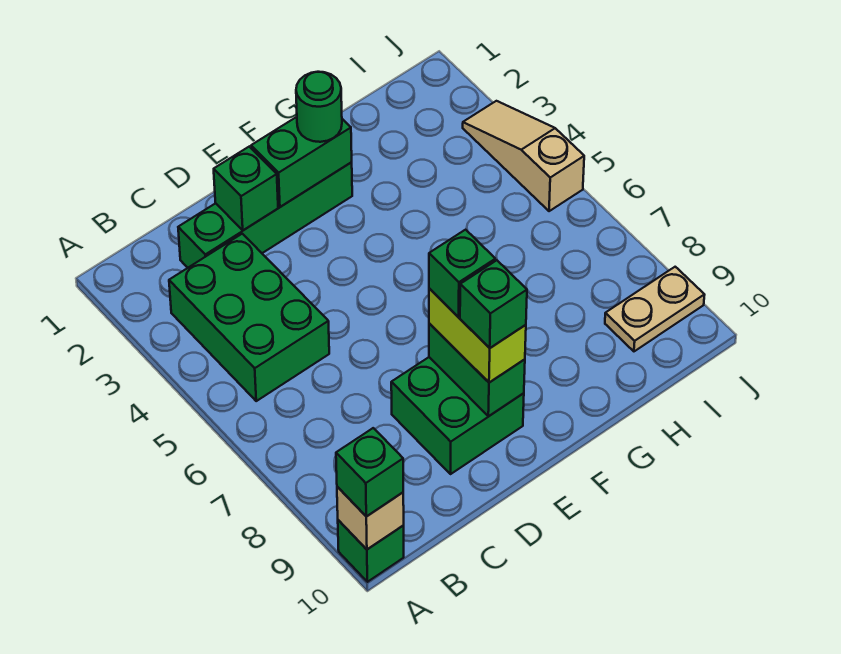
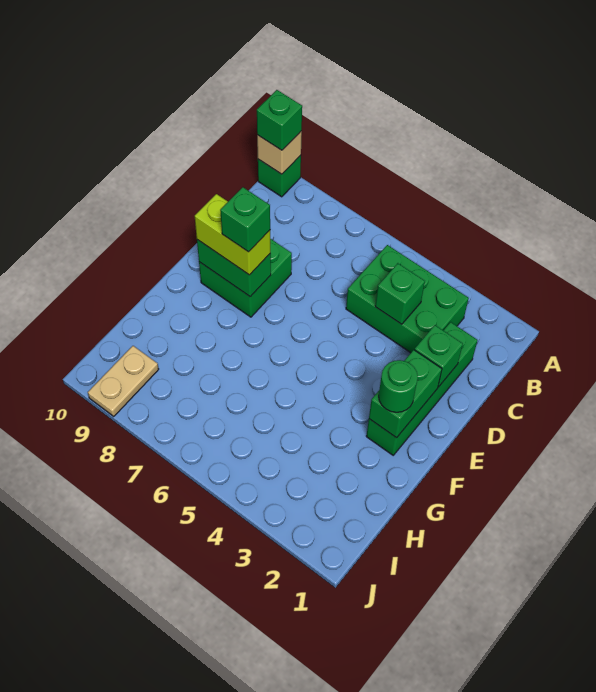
green 1x1 brick [460,260,527,348] -> green 1x1 brick moved to [375,263,425,324]
tan 1x3 slope [463,101,584,211] -> none

